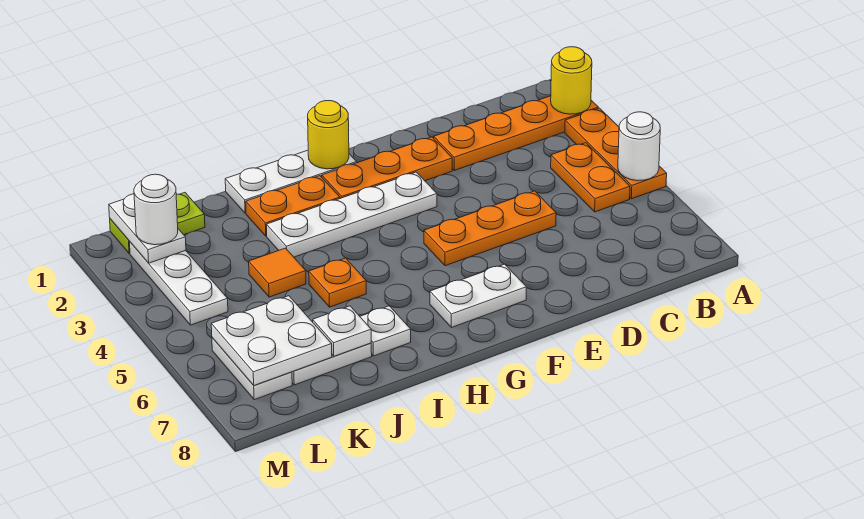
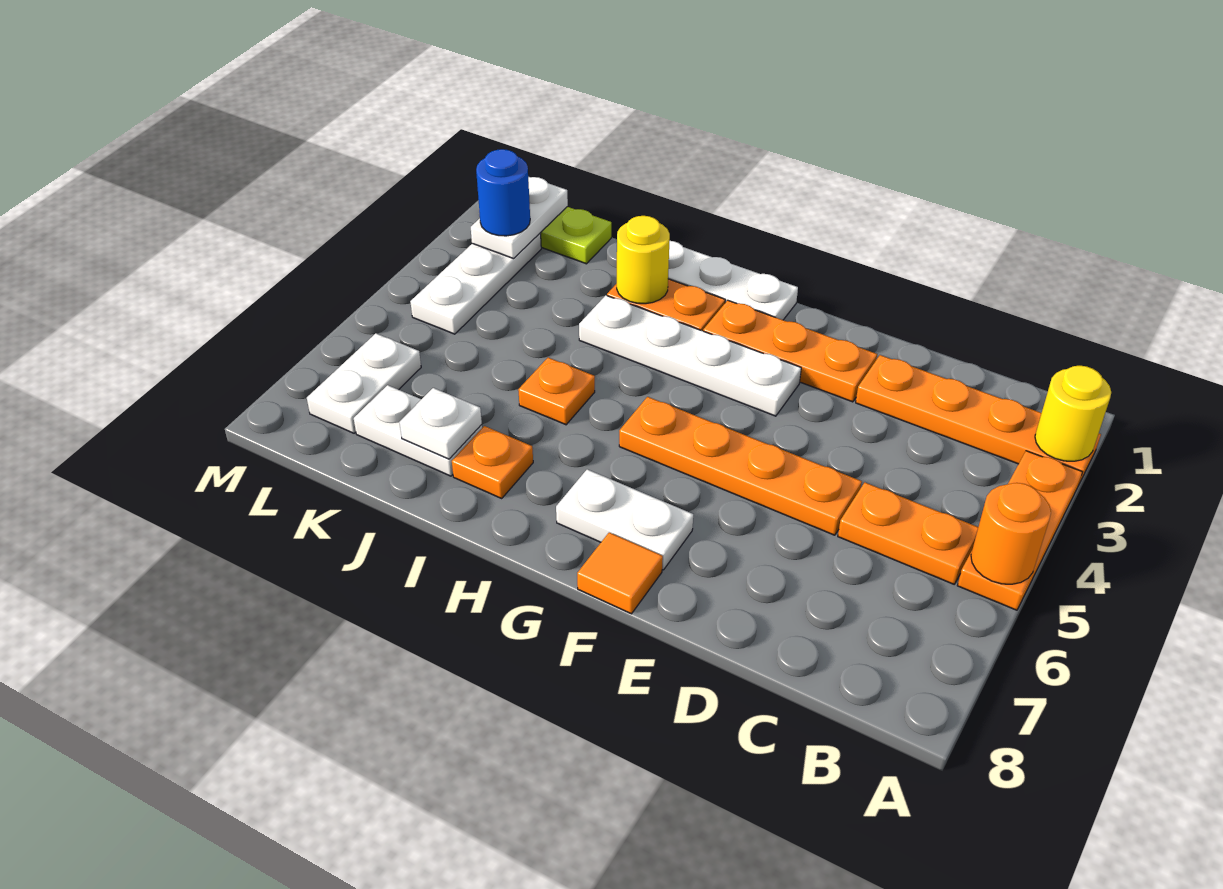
white 1x1 round brick [618,112,660,181] -> orange 1x1 round brick [971,483,1051,584]
orange 1x2 plate [551,143,630,212] -> orange 1x2 plate turned to [838,483,978,584]
orange 1x3 plate [424,191,556,266] -> orange 1x4 plate [619,397,862,535]
yellow 1x1 round brick [308,101,349,169] -> yellow 1x1 round brick moved to [617,216,670,304]
white 1x1 plate [360,306,411,356] -> orange 1x1 plate [452,426,533,498]
orange 1x1 tile [249,248,306,297] -> orange 1x1 tile moved to [577,533,663,614]
white 2x2 plate [211,296,332,385] -> none
white 1x1 round brick [134,174,178,245] -> blue 1x1 round brick [476,149,530,236]

